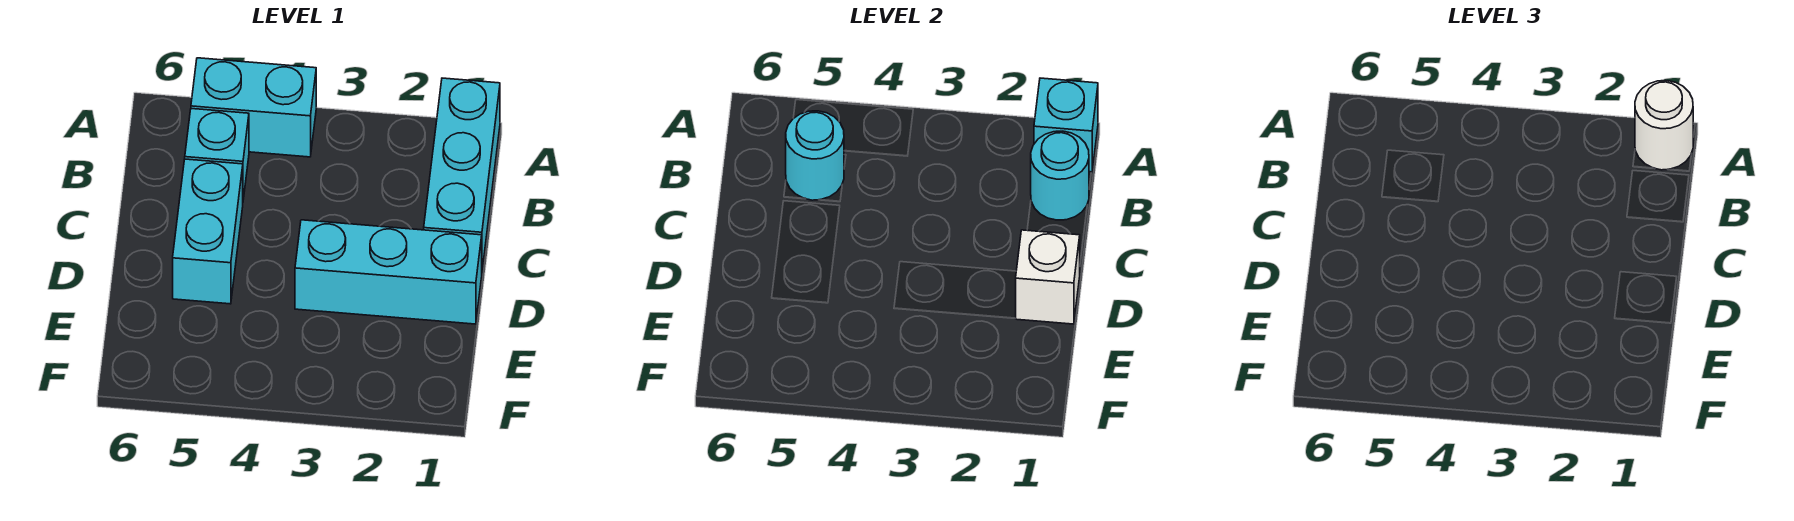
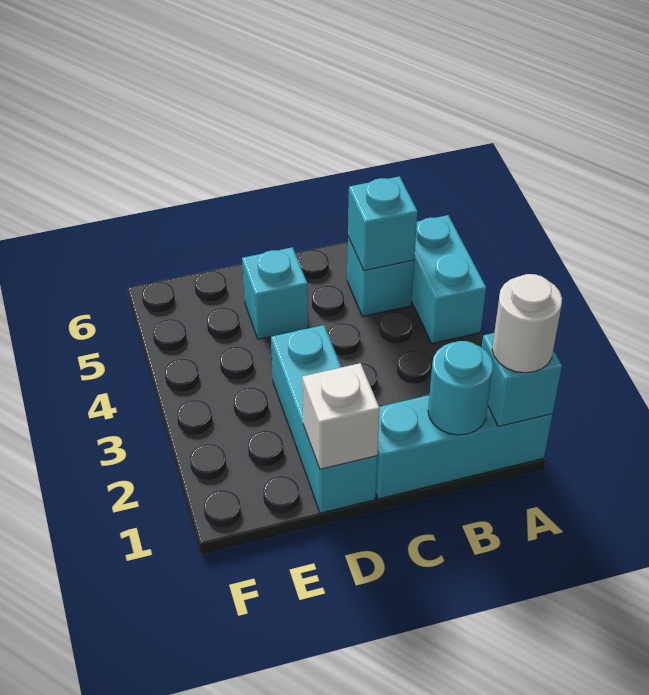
cyan 1x1 round brick [786,111,844,200] -> cyan 1x1 brick [348,176,418,271]
cyan 1x2 brick [173,159,243,304] -> cyan 1x1 brick [242,247,308,339]

